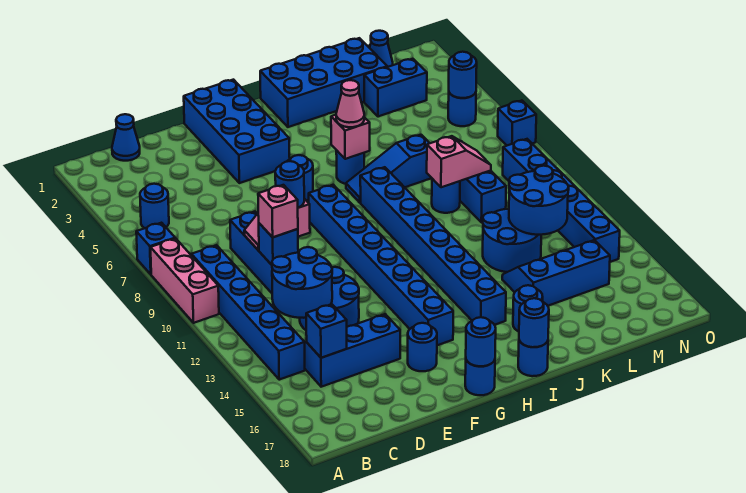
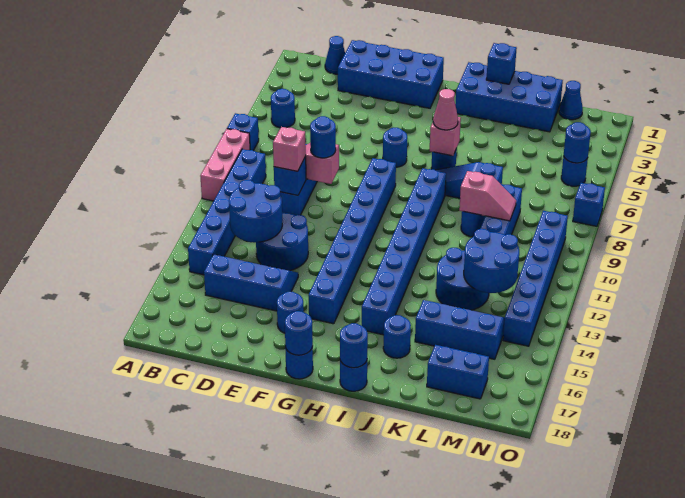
blue 1x1 brick [306,304,347,358] -> blue 1x1 brick moved to [486,43,517,84]
blue 2x4 brick [184,80,290,183] -> blue 2x4 brick turned to [338,40,444,108]
blue 1x2 brick [364,59,427,117] -> blue 1x2 brick moved to [427,345,489,399]

